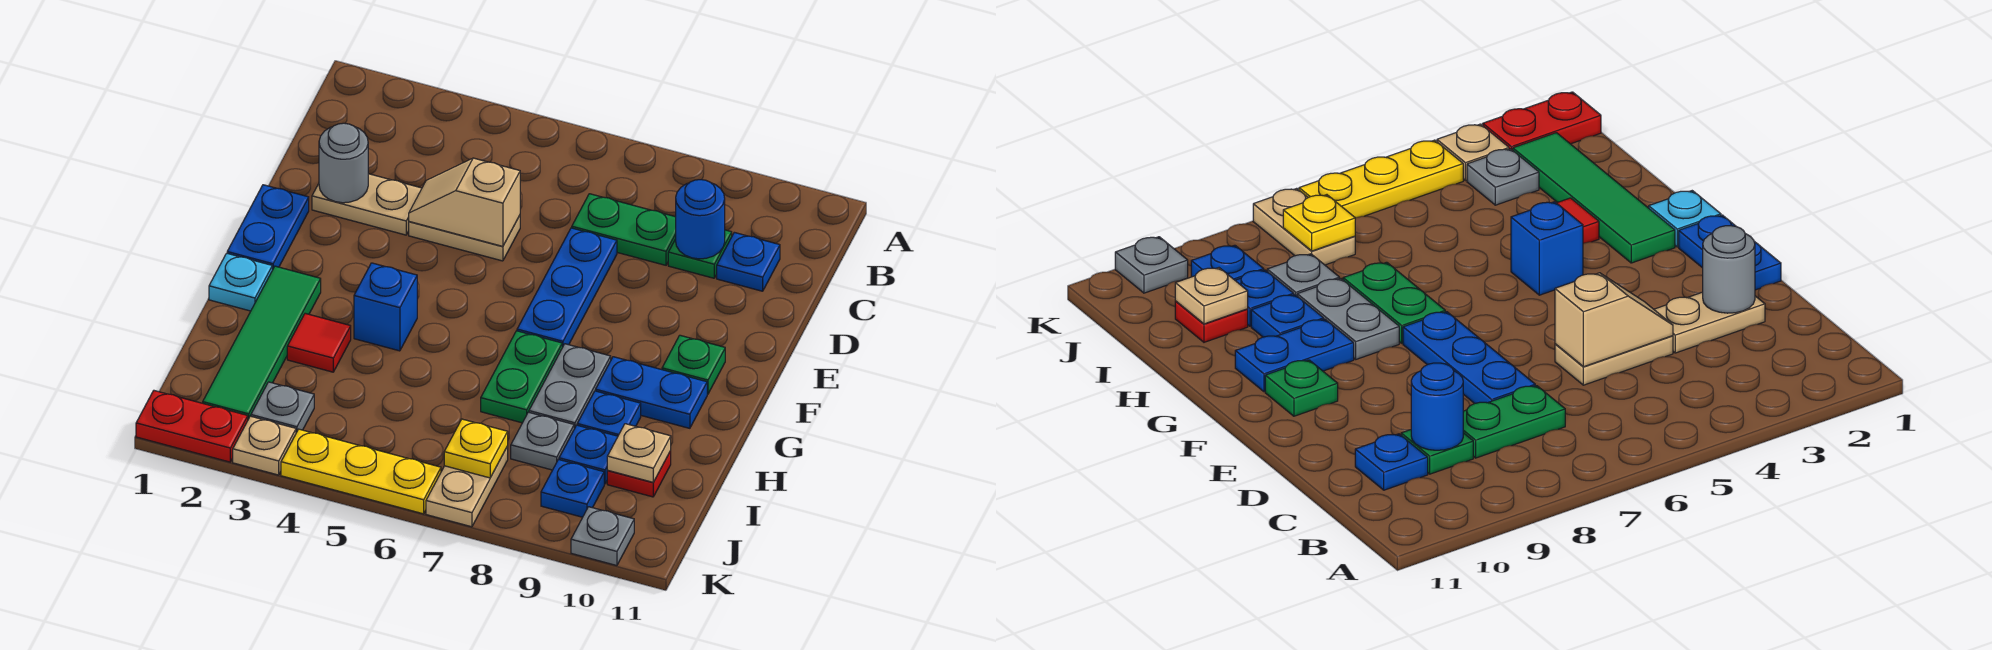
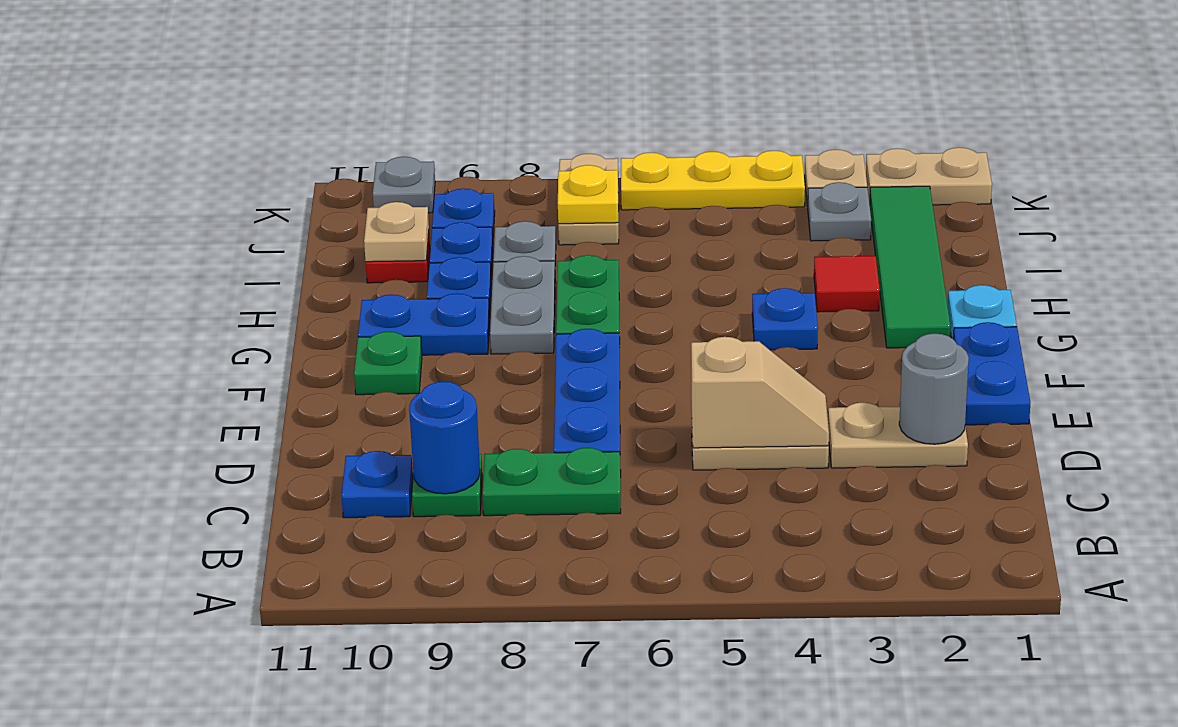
blue 1x1 brick [354,263,417,351] -> blue 1x1 plate [752,288,818,350]
red 1x2 plate [136,391,248,462] -> tan 1x2 plate [866,147,992,205]

